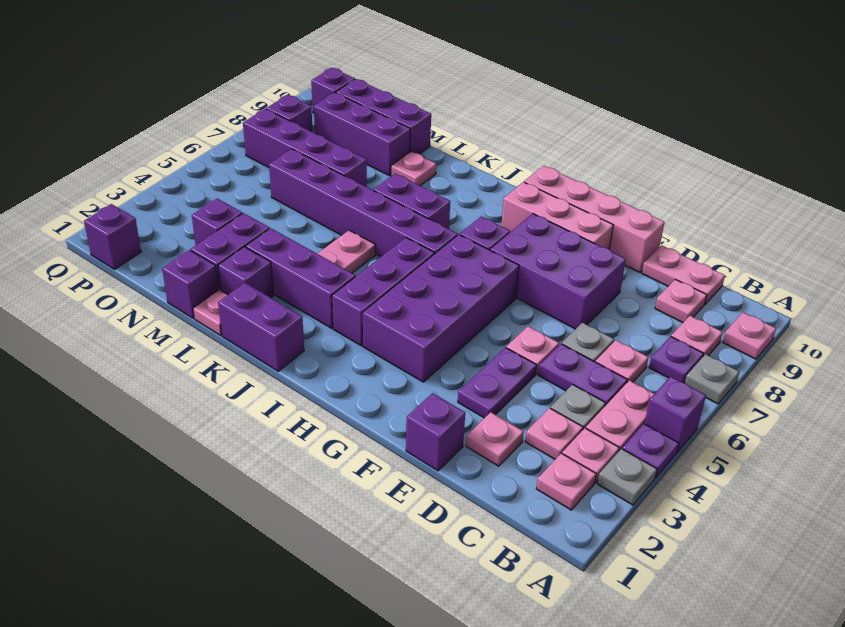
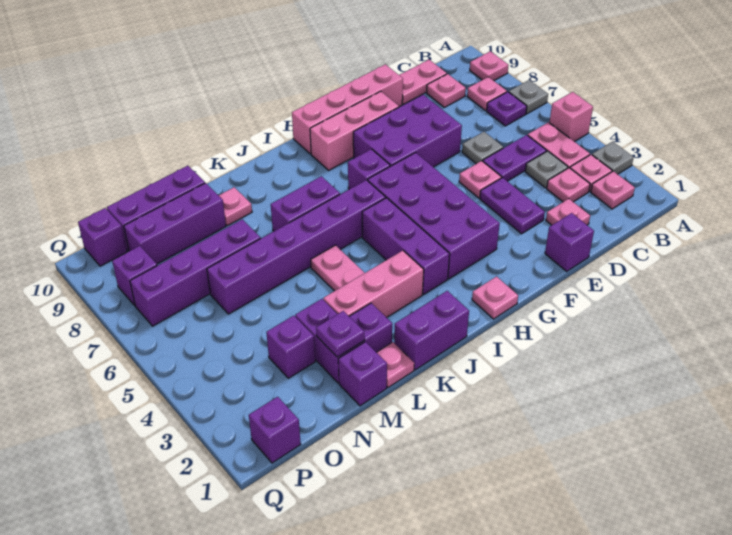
purple 1x1 plate [622,424,679,478] -> purple 1x1 plate moved to [316,311,364,357]
purple 1x1 brick [644,377,706,452] -> pink 1x1 brick [549,92,593,142]
pink 1x1 plate [595,340,648,382] -> pink 1x1 plate moved to [472,277,518,319]
purple 1x3 brick [246,228,355,328] -> pink 1x3 brick [323,251,424,318]

